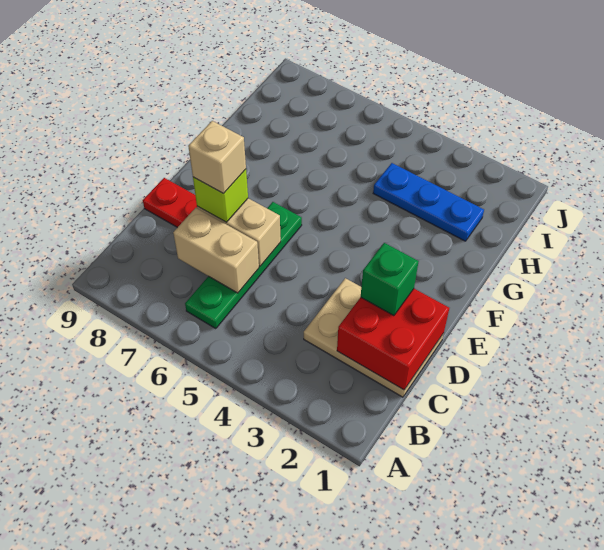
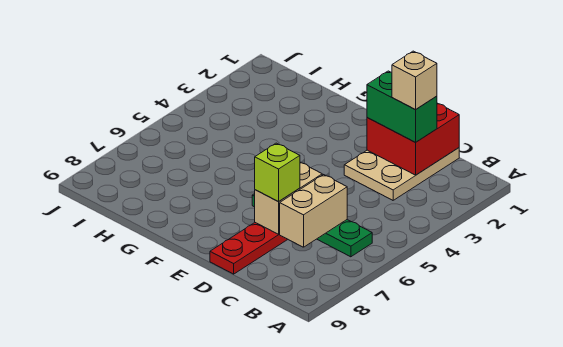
green 1x1 brick [361,243,419,316] -> green 1x2 brick [367,71,437,142]
tan 1x1 brick [188,121,246,194] -> tan 1x1 brick moved to [392,51,437,110]
blue 1x3 plate [373,163,484,241] -> none

